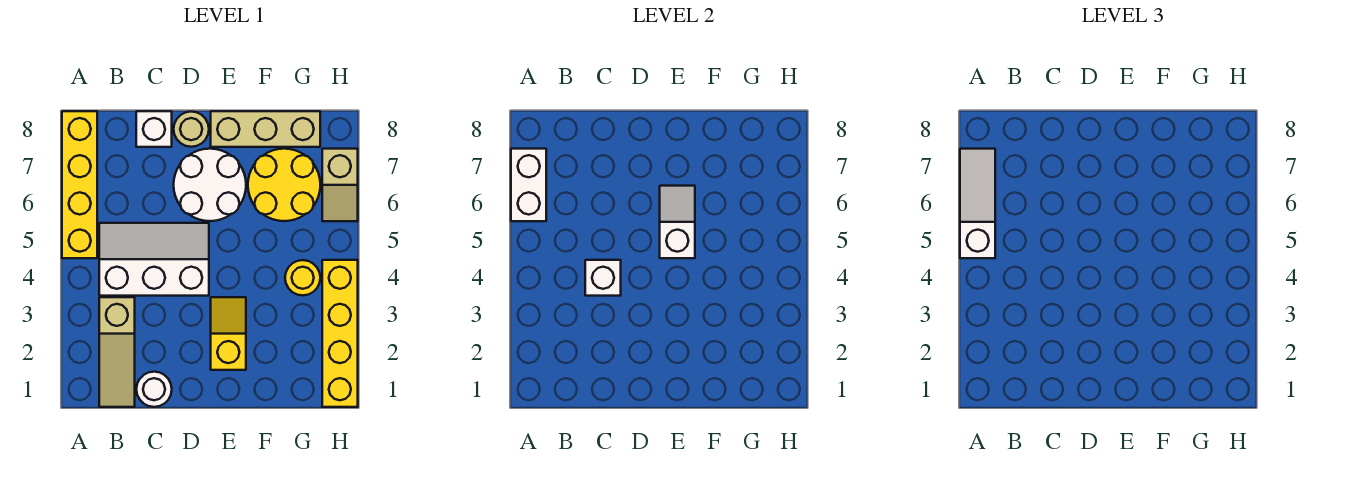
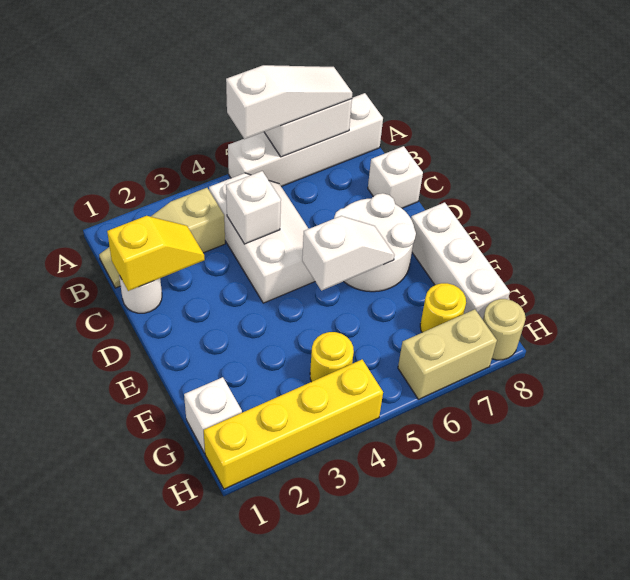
yellow 1x4 brick [62,111,97,258] -> white 1x4 brick [228,93,383,187]
tan 1x1 round brick [174,112,209,147] -> tan 1x1 round brick moved to [483,299,526,360]
yellow 1x2 slope [211,297,246,370] -> yellow 1x2 slope moved to [107,216,205,291]
tan 1x3 brick [211,111,320,147] -> white 1x3 brick [411,202,510,320]
yellow 2x2 round brick [248,149,320,221] -> yellow 1x1 round brick [420,283,466,333]
none -> white 1x1 brick [184,377,242,453]
tan 1x2 slope [322,149,358,221] -> tan 1x2 brick [398,309,497,399]

